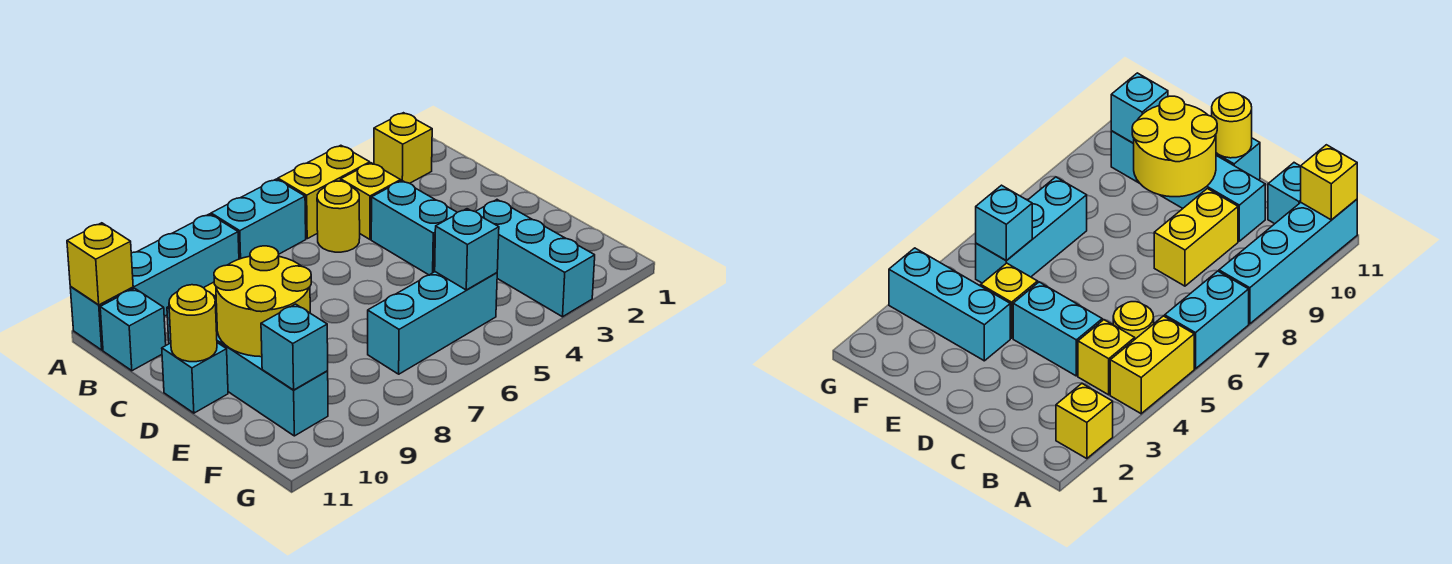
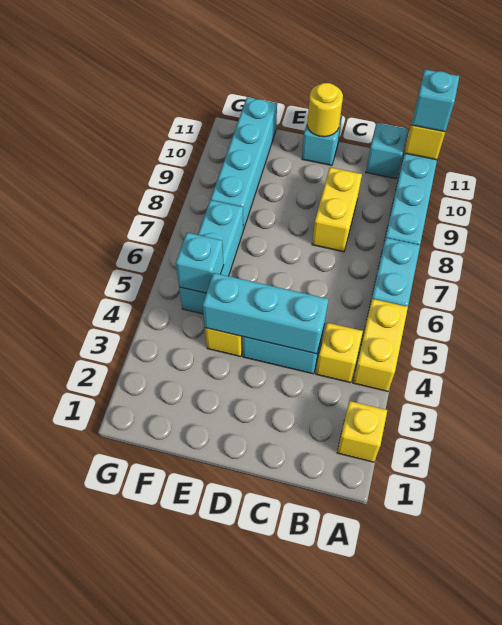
yellow 1x1 round brick [317,181,360,252] -> none
cyan 1x4 brick [167,299,328,436] -> cyan 1x4 brick turned to [211,97,277,230]
yellow 2x2 round brick [214,246,311,357] -> none
cyan 1x3 brick [476,200,595,317] -> cyan 1x3 brick moved to [203,273,328,354]
cyan 1x1 brick [261,304,328,390] -> cyan 1x1 brick moved to [412,70,459,132]

